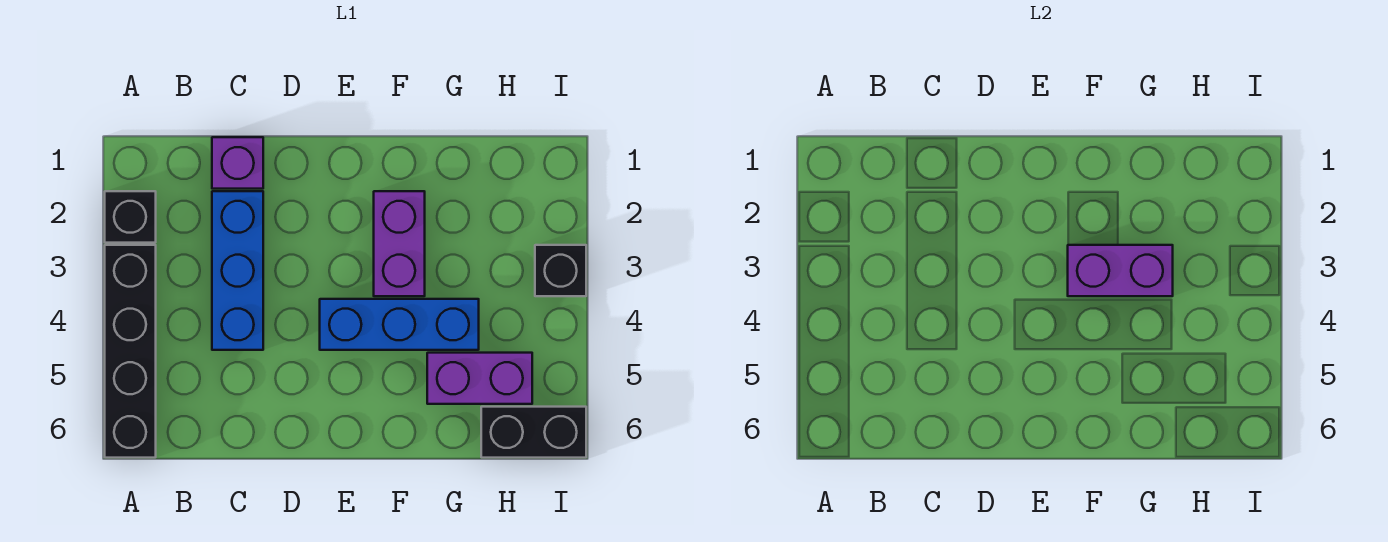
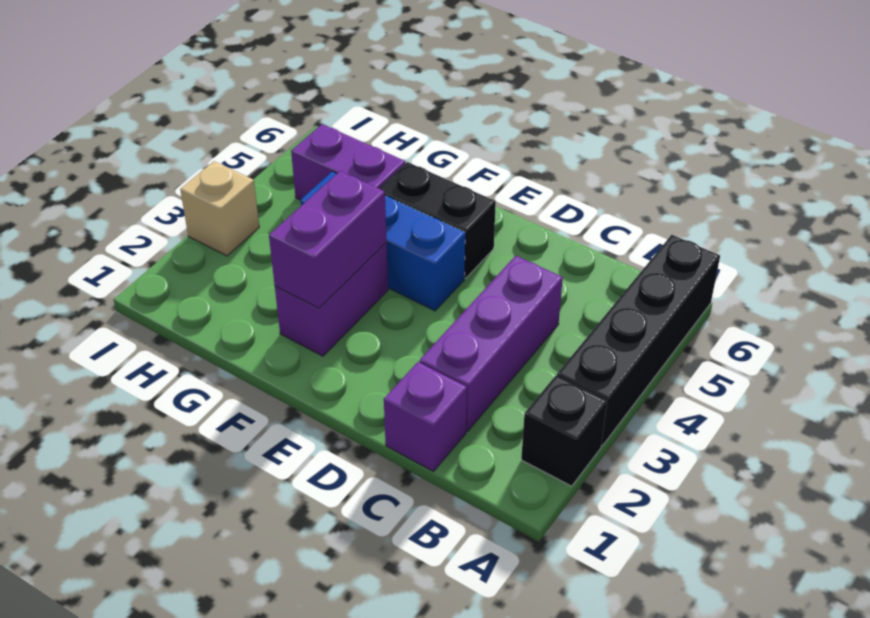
blue 1x3 brick [212,191,263,350] -> purple 1x3 brick [420,256,563,431]
purple 1x2 brick [1068,245,1173,296] -> purple 1x2 brick turned to [269,171,387,308]
black 1x2 brick [481,407,586,458] -> black 1x2 brick moved to [379,162,496,278]
black 1x1 brick [535,245,586,296] -> tan 1x1 brick [180,161,259,256]

